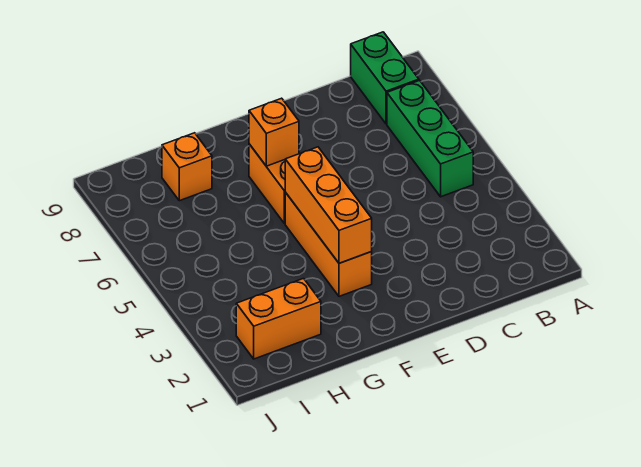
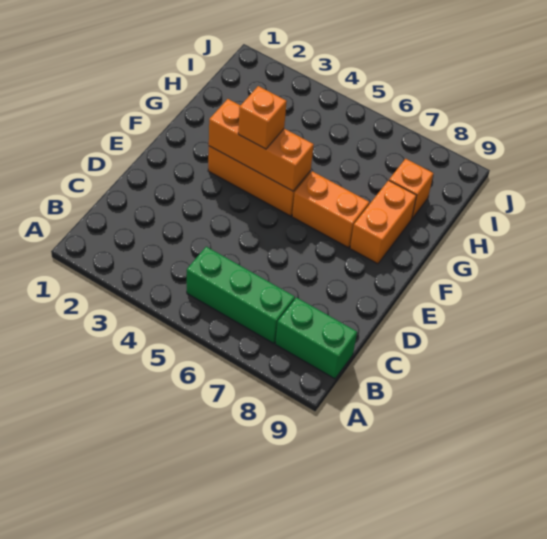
orange 1x1 brick [249,98,299,166] -> orange 1x1 brick moved to [238,86,287,149]
orange 1x2 brick [236,279,321,359] -> orange 1x2 brick moved to [350,181,417,264]

